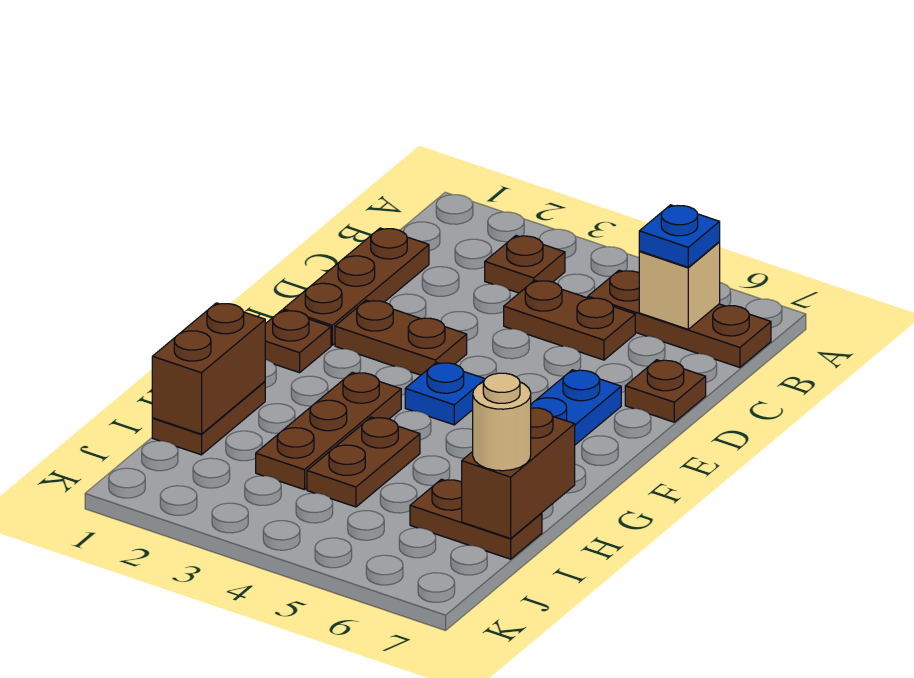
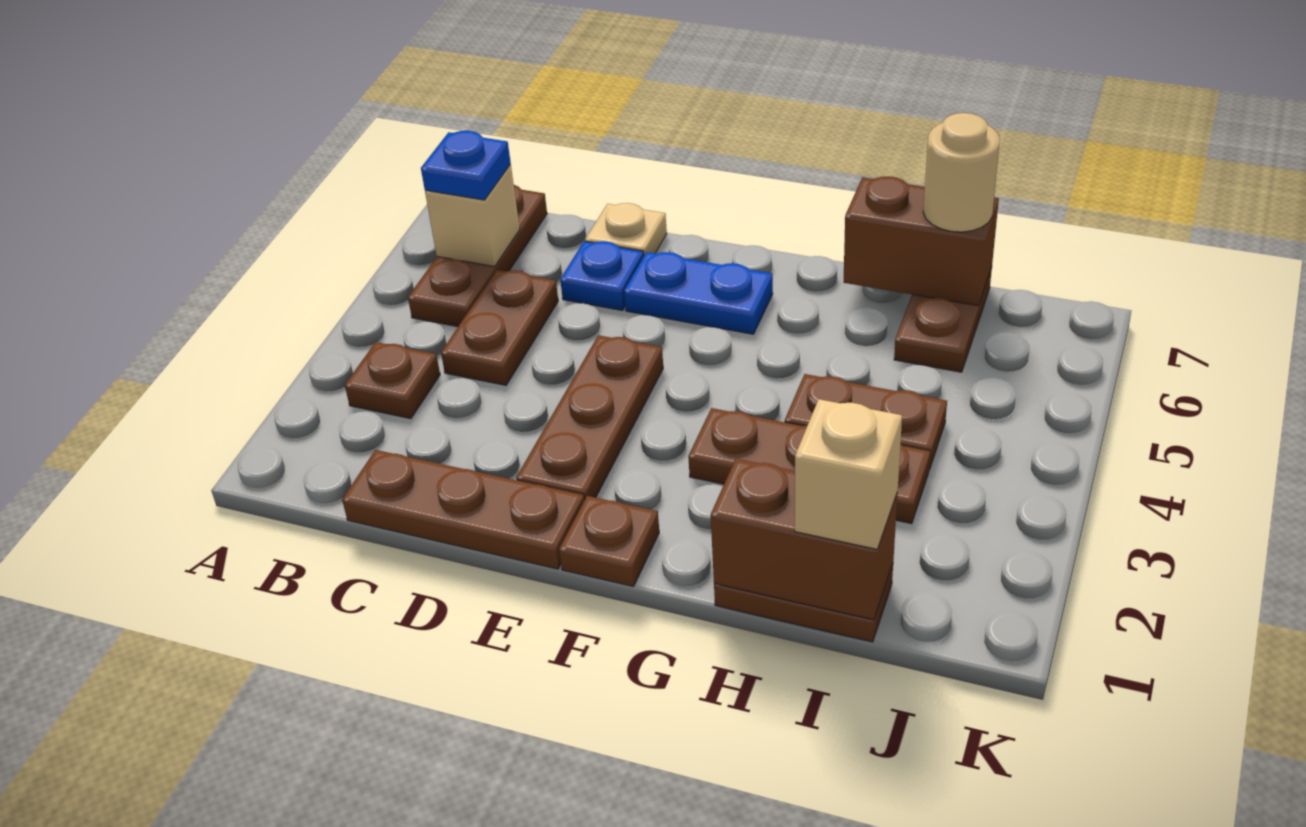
brown 1x1 plate [625,360,706,422] -> tan 1x1 plate [585,203,667,255]
brown 1x2 plate [335,300,467,375] -> brown 1x3 plate [516,335,663,500]
blue 1x1 plate [405,362,485,425] -> blue 1x1 plate moved to [560,241,644,311]
none -> tan 1x1 brick [795,399,902,549]

